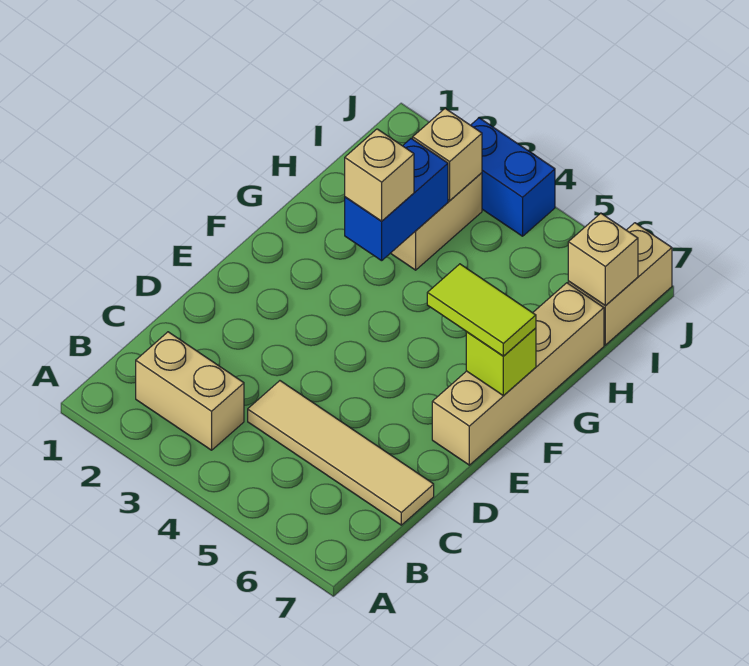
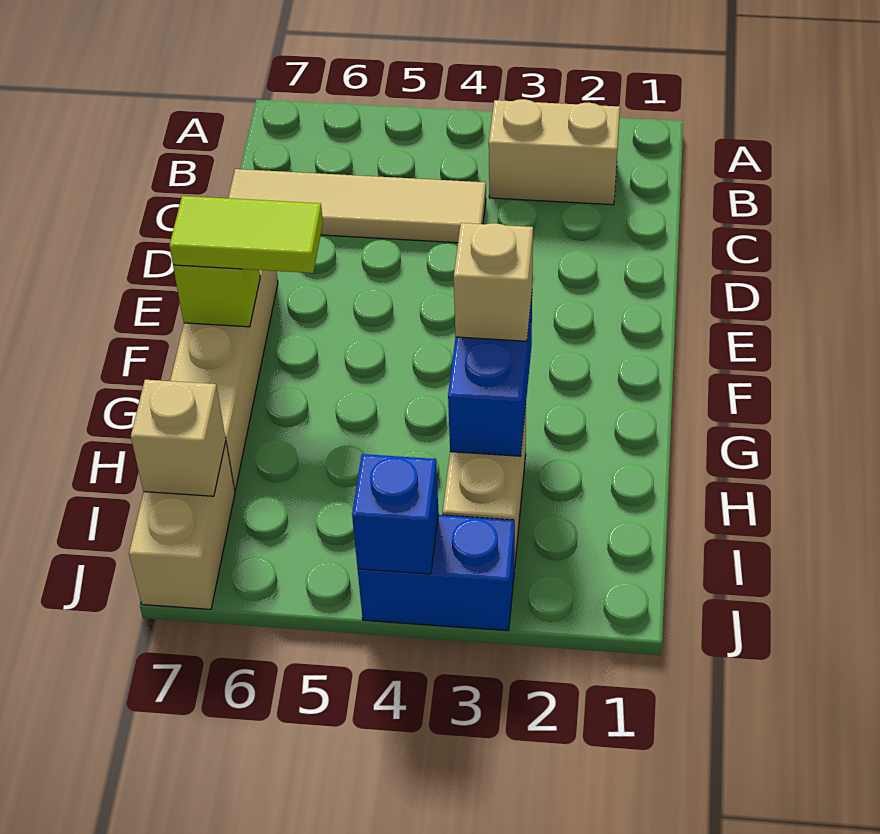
tan 1x1 brick [413,108,482,200] -> none
none -> blue 1x1 brick [352,454,439,574]

